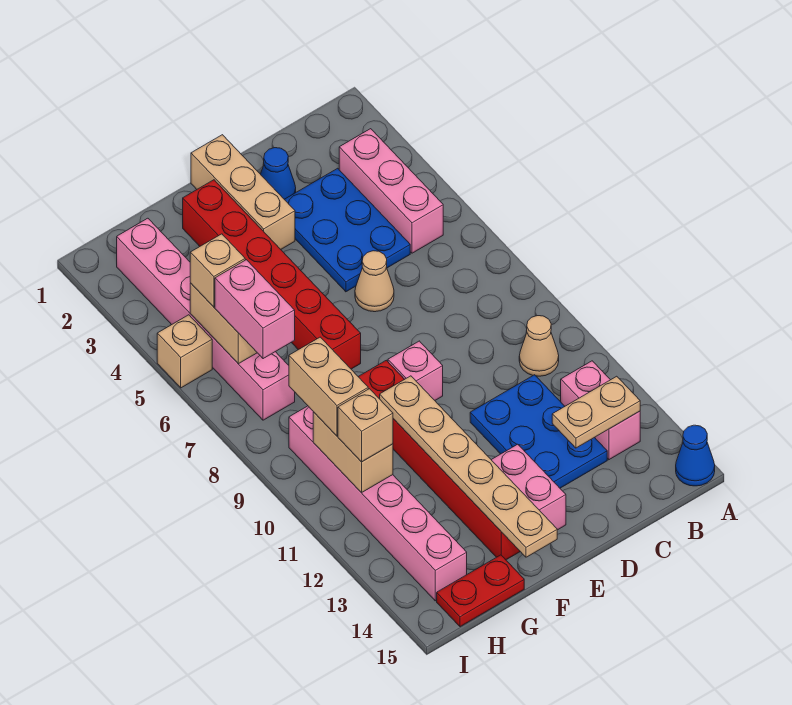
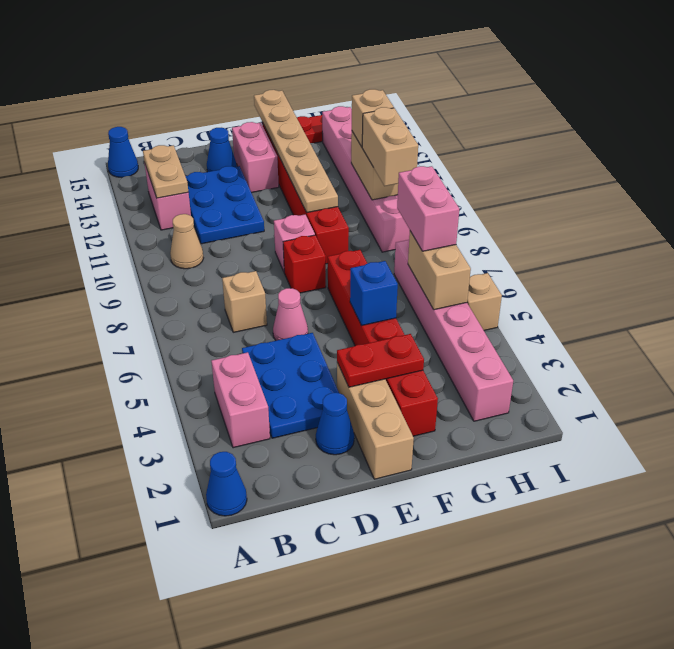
none -> blue 1x1 cone [206,452,247,516]
pink 1x3 brick [339,129,443,253] -> pink 1x2 brick [211,352,270,448]
tan 1x2 plate [552,376,640,448] -> tan 1x2 plate turned to [143,145,188,198]
tan 1x1 cone [355,251,394,312] -> pink 1x1 cone [273,288,308,341]
none -> blue 1x1 cone [207,128,237,172]
none -> red 1x2 plate [337,334,424,387]
none -> red 1x1 brick [283,235,326,293]
none -> blue 1x1 brick [350,261,398,325]
tan 1x1 brick [190,234,245,307] -> tan 1x1 brick moved to [222,271,267,332]

